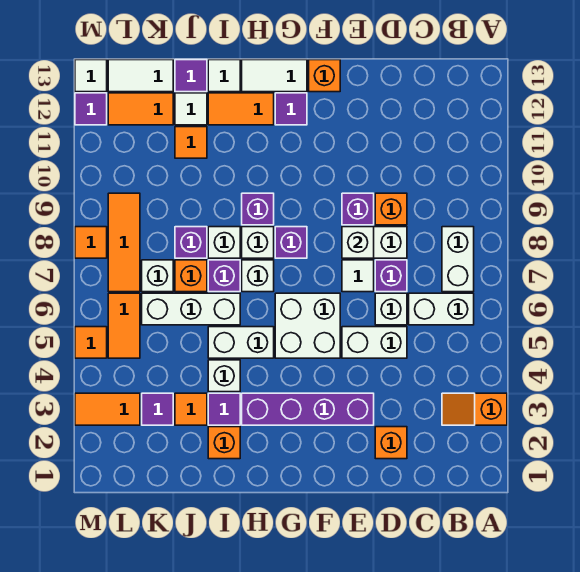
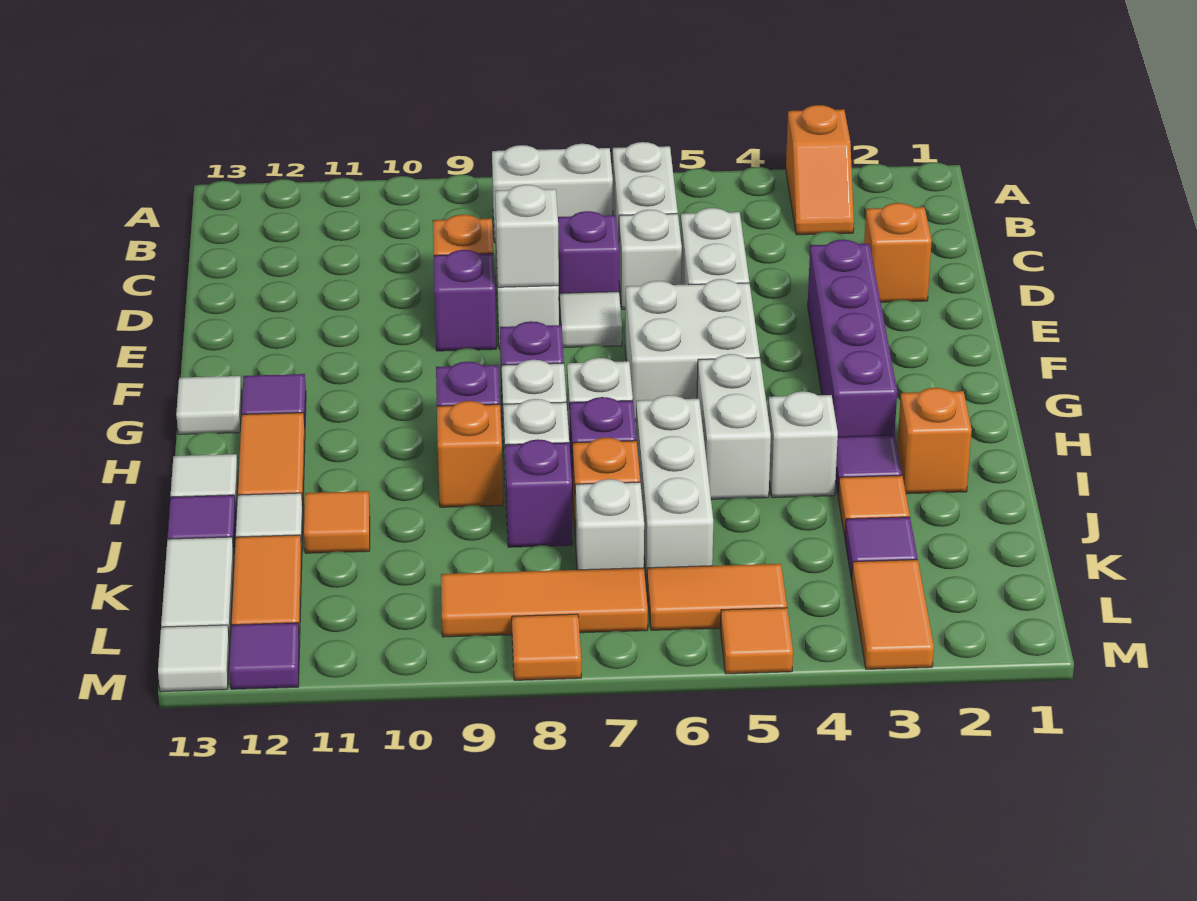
orange 1x1 brick [309,60,340,92] -> orange 1x1 brick moved to [437,401,503,507]
white 1x2 tile [242,60,307,92] -> white 1x1 tile [176,376,242,434]

